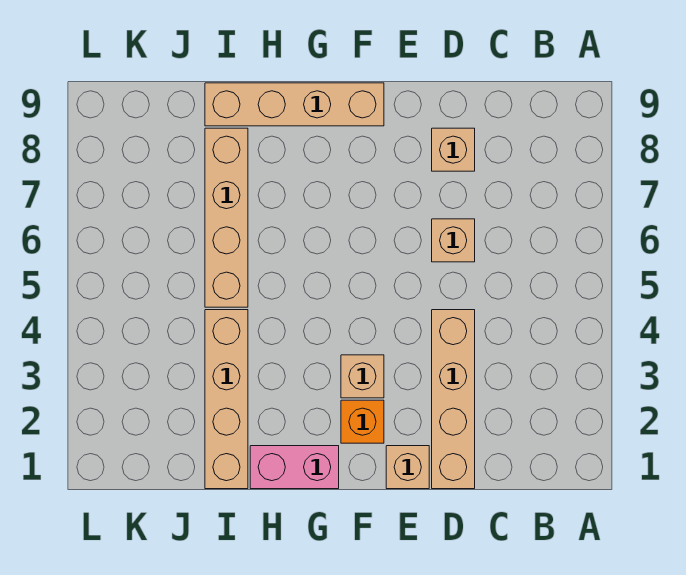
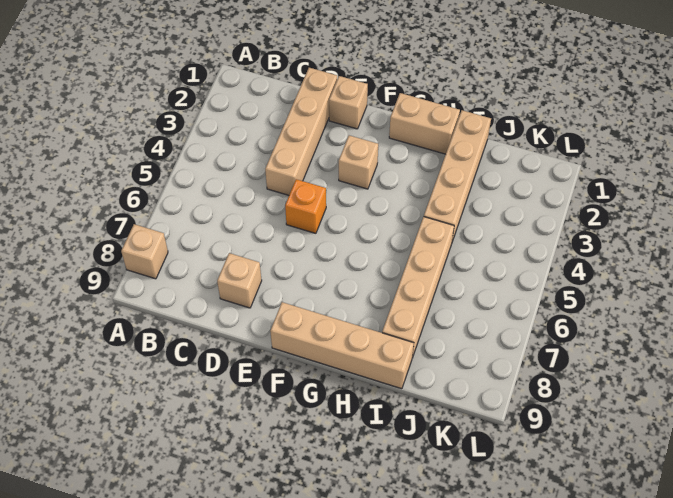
tan 1x1 brick [432,219,475,262] -> tan 1x1 brick moved to [121,224,168,279]
orange 1x1 brick [341,400,384,443] -> orange 1x1 brick moved to [285,179,326,233]
pink 1x2 brick [250,446,339,489] -> tan 1x2 brick [389,93,460,154]

